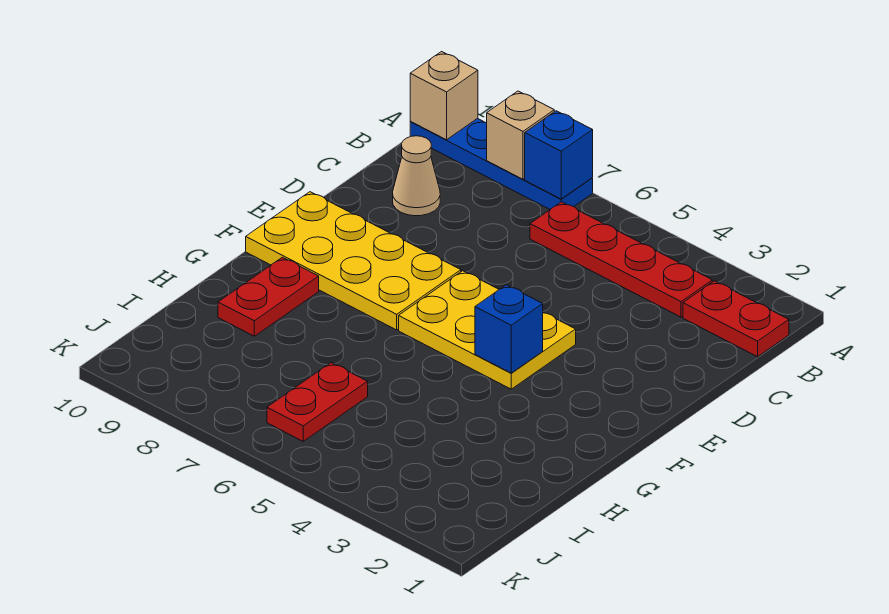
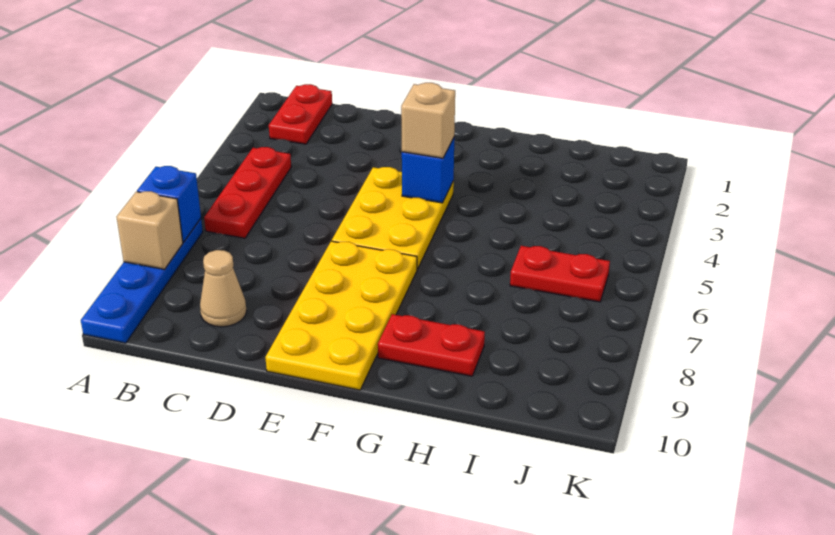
tan 1x1 brick [410,52,478,140] -> tan 1x1 brick moved to [401,83,455,158]
red 1x4 plate [530,202,712,317] -> red 1x3 plate [204,147,291,238]

